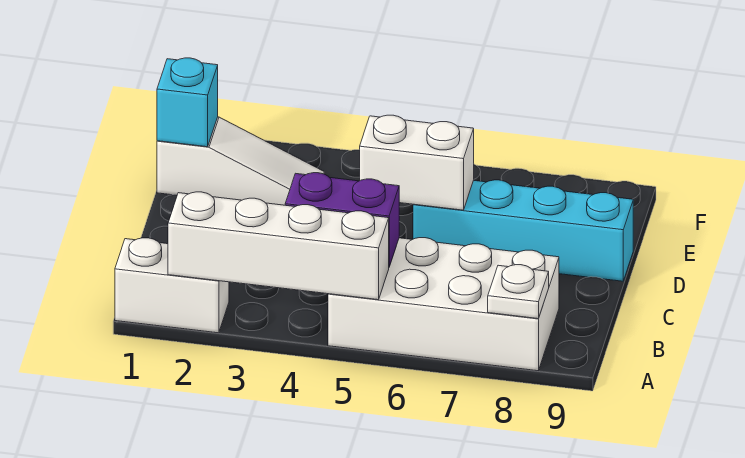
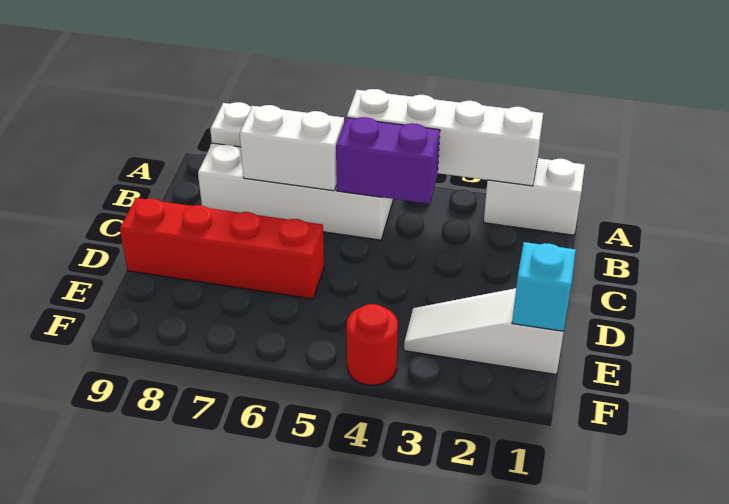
white 1x2 brick [360,115,474,210] -> white 1x2 brick moved to [240,105,344,191]
cyan 1x4 brick [413,180,633,281] -> red 1x4 brick [120,198,324,299]
none -> red 1x1 round brick [347,304,398,385]

